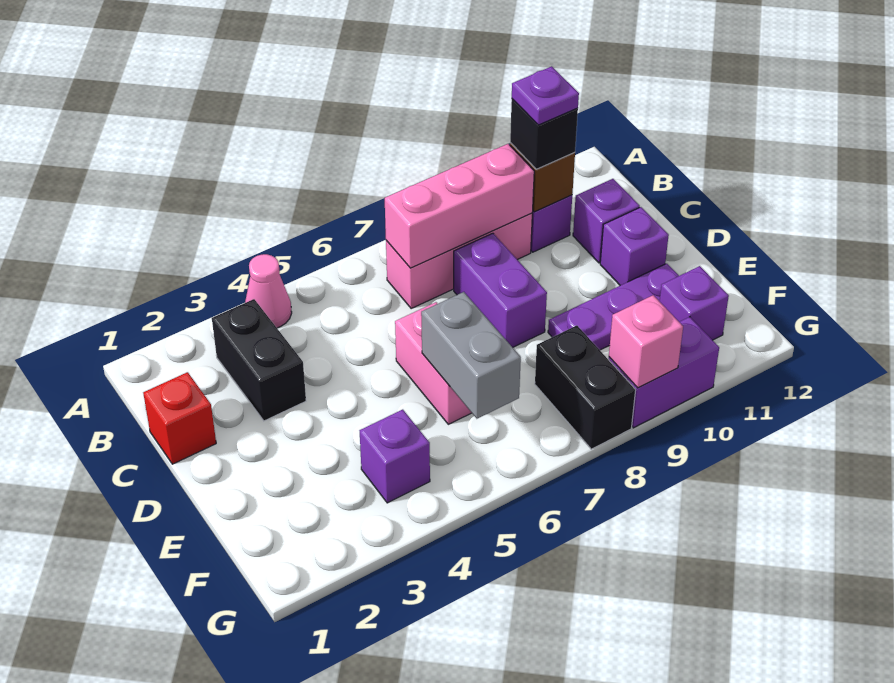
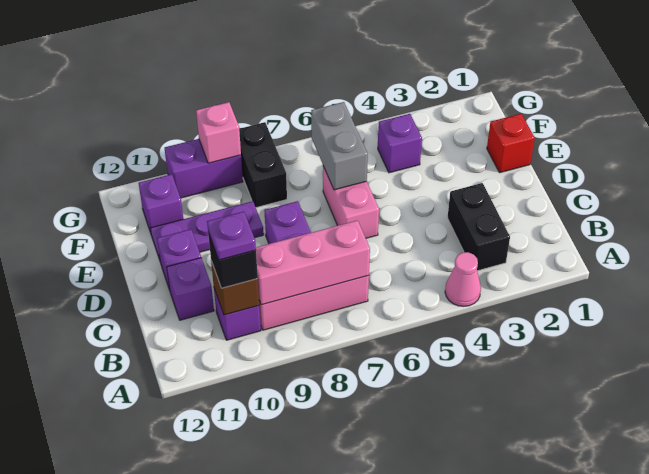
red 1x1 brick [143,372,216,464] -> red 1x1 brick moved to [487,114,535,173]

